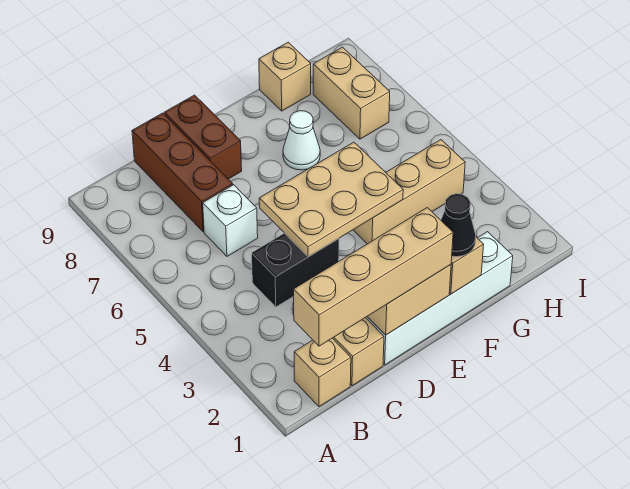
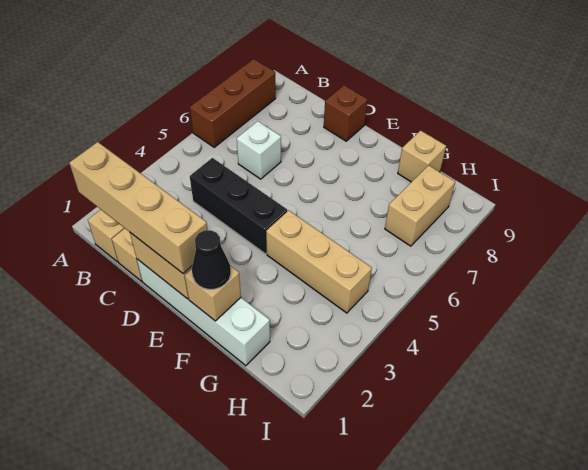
black 1x2 brick [252,233,339,307] -> black 1x3 brick [190,158,287,254]
brown 1x3 brick [132,113,233,232] -> brown 1x3 brick moved to [190,59,276,147]
tan 2x3 plate [259,142,403,257] -> none
brown 1x2 brick [164,95,242,179] -> brown 1x1 brick [324,85,368,141]
white 1x1 cone [283,111,320,170] -> none

